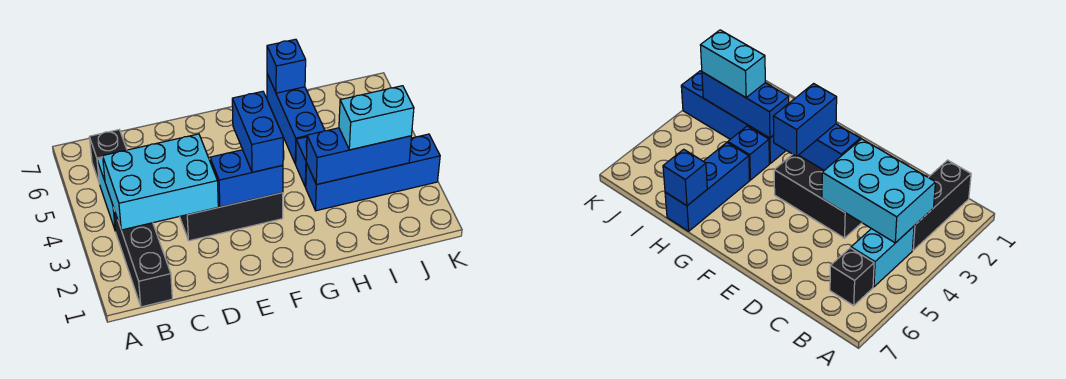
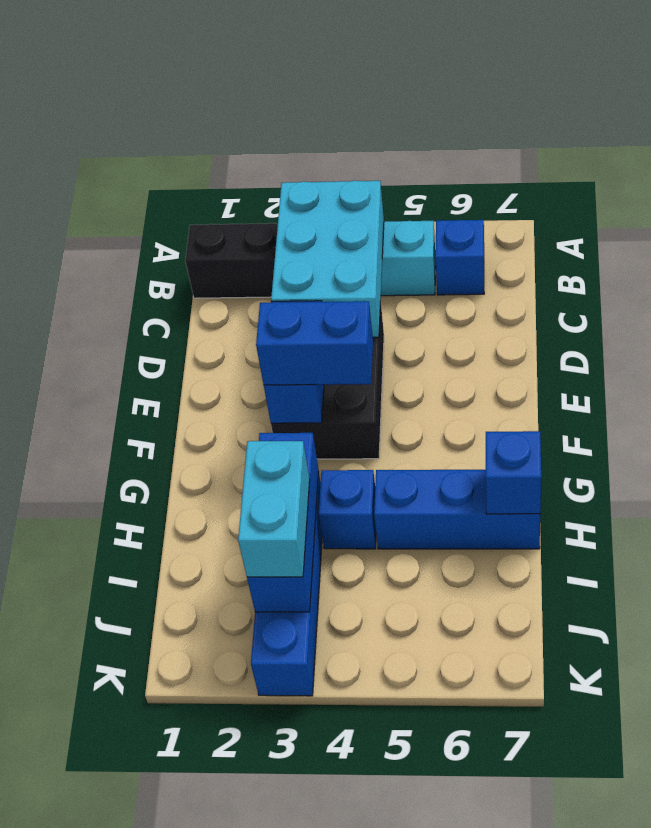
black 1x1 brick [89,130,127,184] -> blue 1x1 brick [435,220,484,295]

